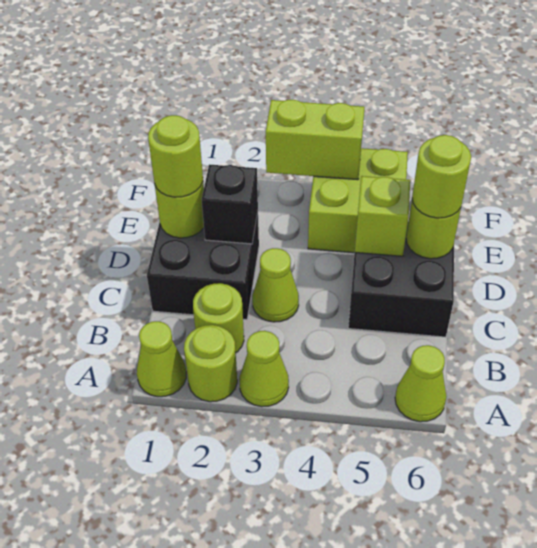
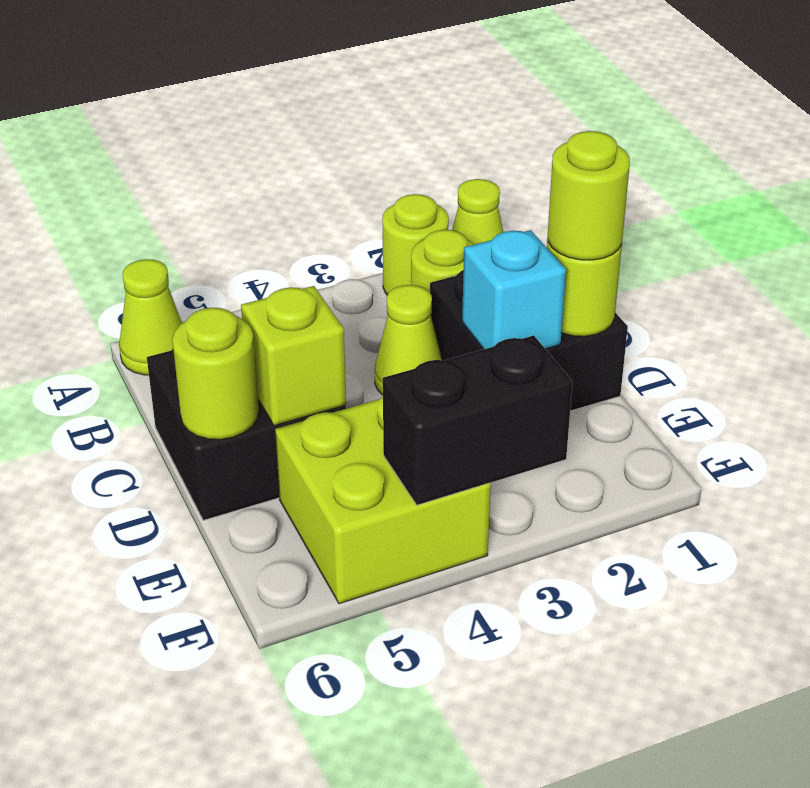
lime 1x1 cone [239,331,289,407] -> none
black 1x1 brick [202,164,258,244] -> cyan 1x1 brick [462,230,566,349]
lime 1x1 round brick [412,135,471,218] -> none
lime 1x2 brick [266,100,365,180] -> black 1x2 brick [383,336,573,505]

